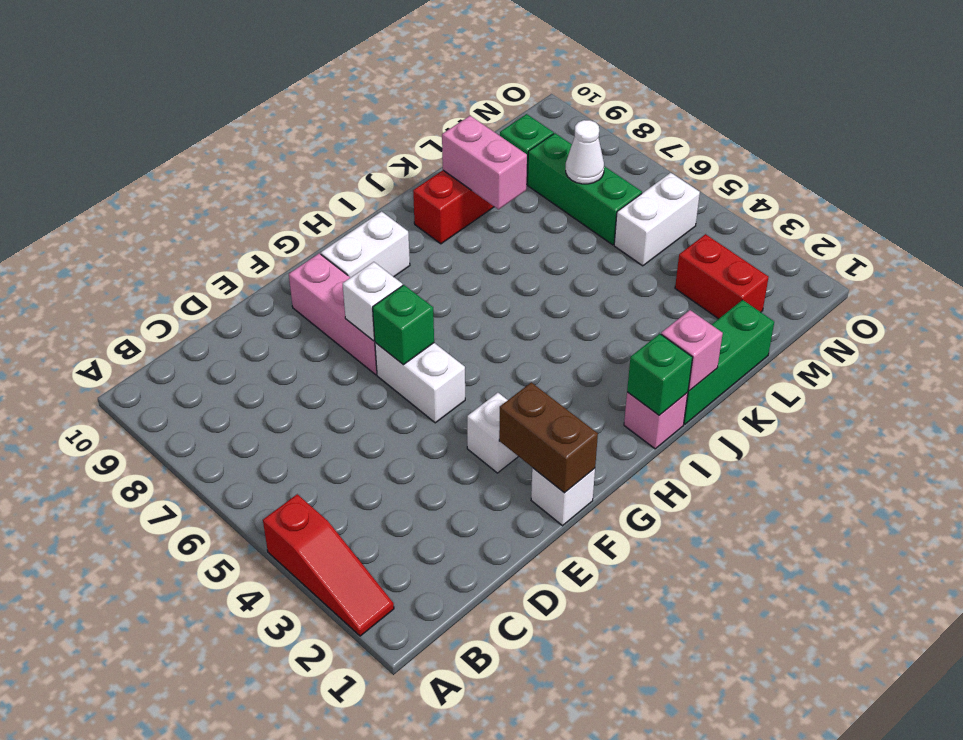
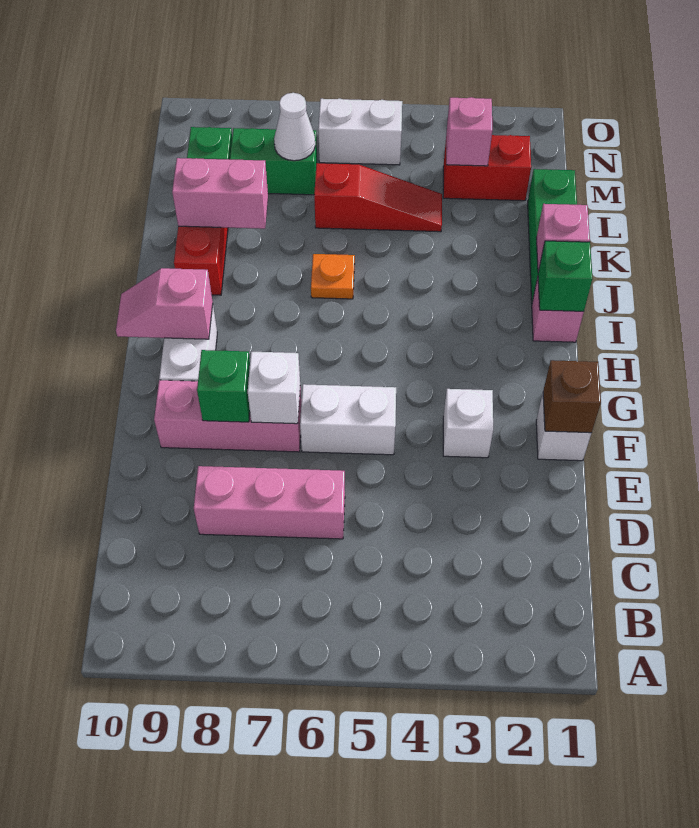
red 1x3 slope [263,494,394,636] -> red 1x3 slope moved to [314,163,442,232]
none -> pink 1x3 brick [194,466,345,539]
brown 1x2 brick [499,382,598,493] -> brown 1x1 brick [543,360,601,433]
green 1x1 brick [373,285,434,365] -> green 1x1 brick moved to [197,350,250,422]
none -> pink 1x2 slope [116,268,213,339]
none -> orange 1x1 plate [311,254,355,299]
none -> pink 1x1 brick [446,97,492,166]
white 1x2 brick [614,173,700,266] -> white 1x2 brick turned to [318,99,402,165]
green 1x3 brick [528,133,642,245] -> green 1x2 brick [230,128,317,195]

